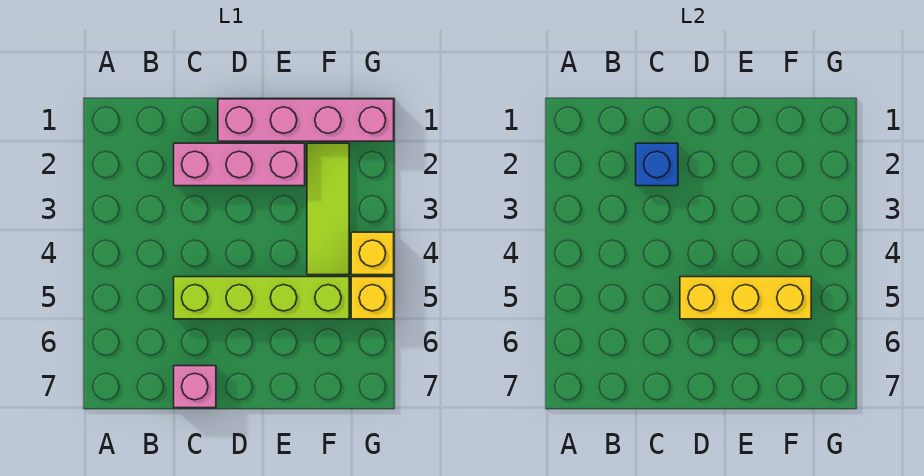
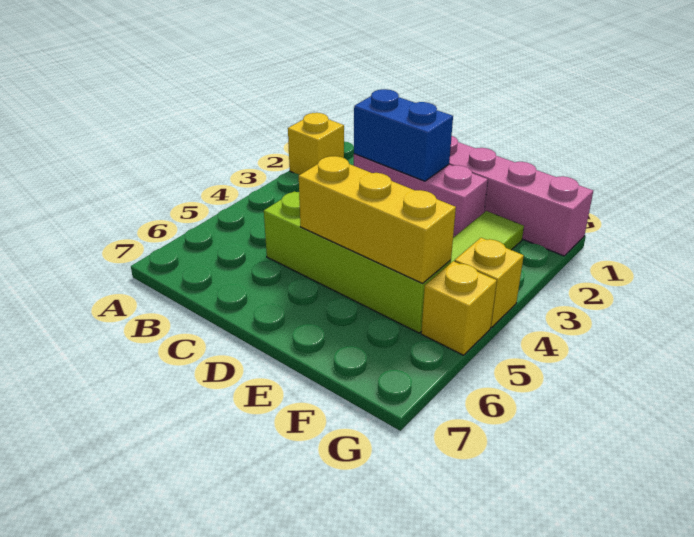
none -> yellow 1x1 brick [288,113,344,175]
blue 1x1 brick [636,143,678,186] -> blue 1x2 brick [354,89,453,181]
pink 1x1 brick [174,366,216,408] -> none

